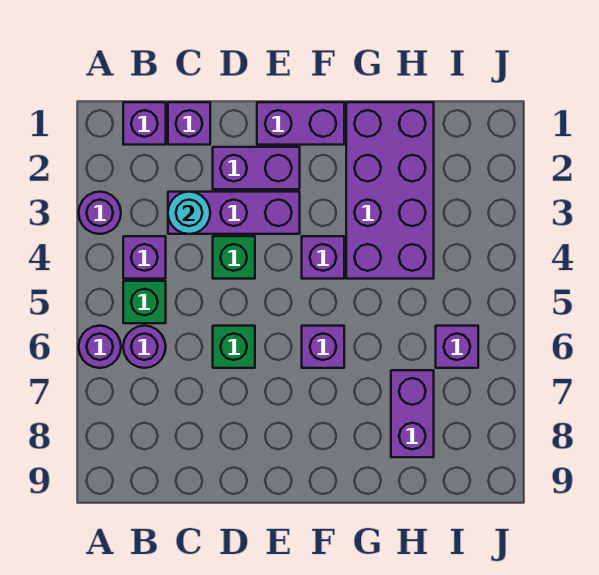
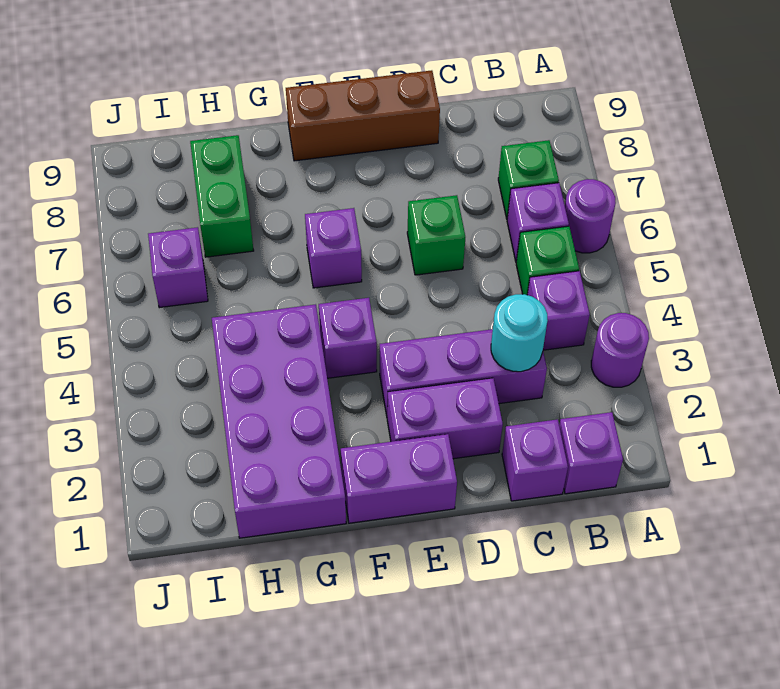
purple 1x1 round brick [123,326,166,368] -> purple 1x1 brick [507,183,569,262]
green 1x1 brick [213,236,255,279] -> green 1x1 brick moved to [498,140,559,219]
none -> brown 1x3 brick [286,70,440,161]
purple 1x2 brick [391,370,434,457] -> green 1x2 brick [190,135,254,257]

